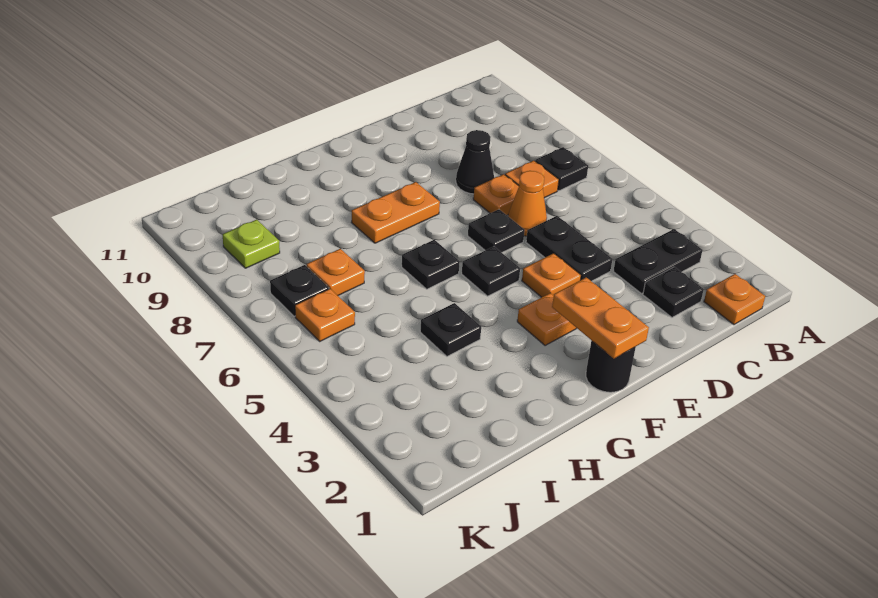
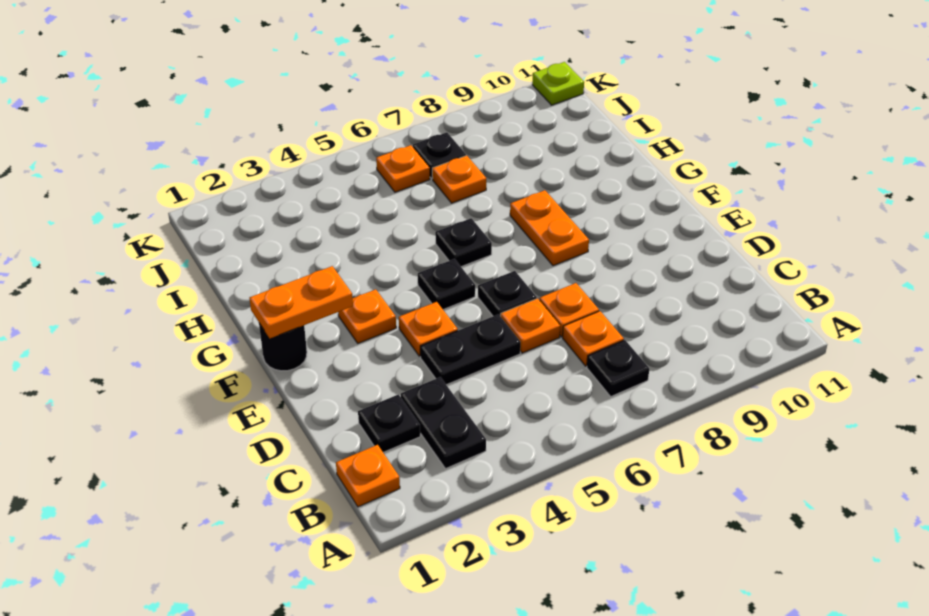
orange 1x1 cone [508,171,547,236] -> orange 1x1 plate [501,298,560,353]
black 1x1 cone [456,130,494,194] -> none
black 1x1 plate [420,303,481,356] -> none
lime 1x1 plate [223,220,280,268] -> lime 1x1 plate moved to [532,62,584,105]

